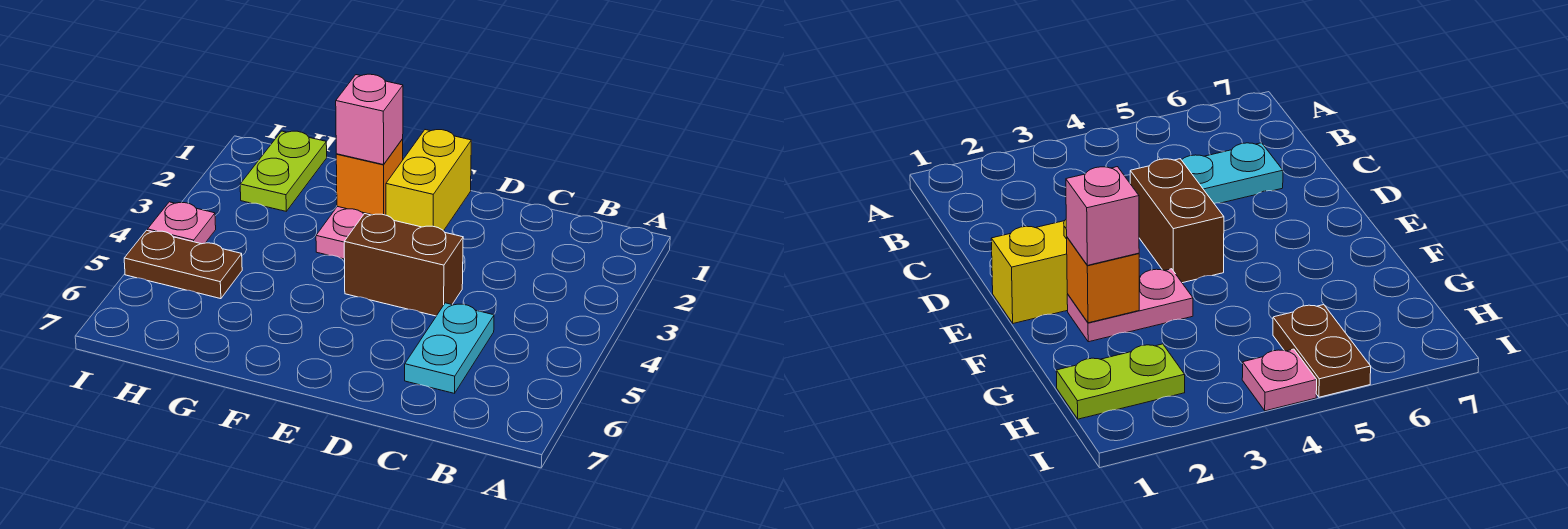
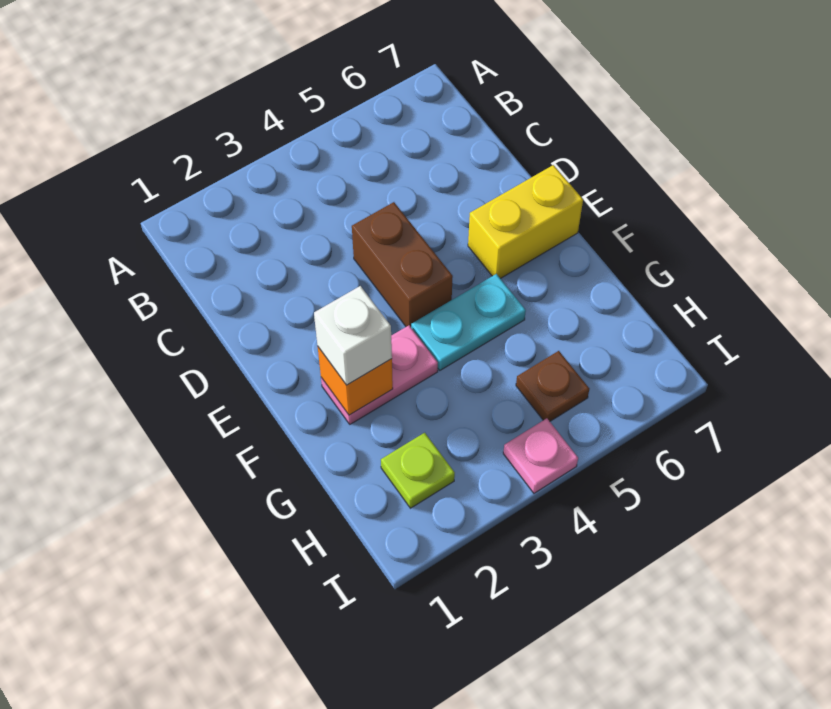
cyan 1x2 plate [405,303,494,393] -> cyan 1x2 plate moved to [411,274,526,370]
yellow 1x2 brick [386,130,471,231] -> yellow 1x2 brick moved to [468,165,583,279]
pink 1x1 brick [336,74,403,165] -> white 1x1 brick [314,286,392,385]
lime 1x2 plate [240,131,327,211] -> lime 1x1 plate [381,433,455,508]
brown 1x2 plate [124,230,242,299] -> brown 1x1 plate [516,351,590,421]

